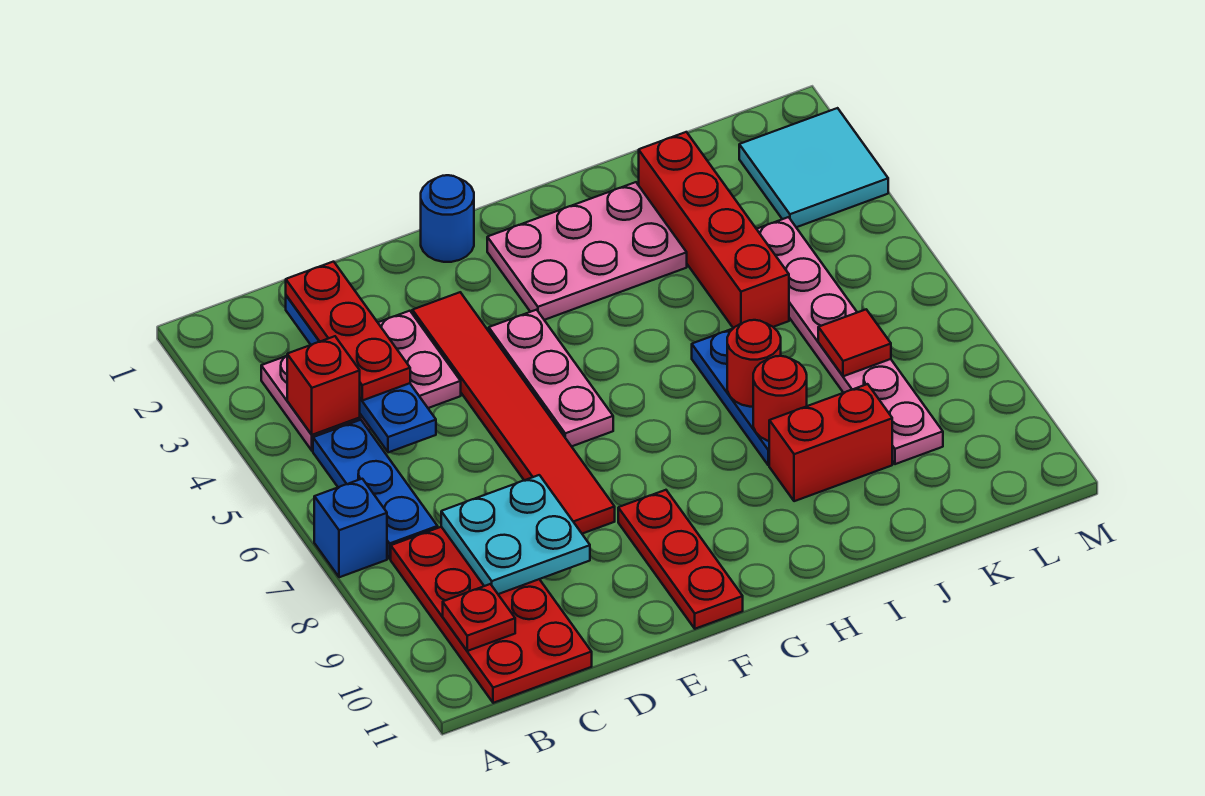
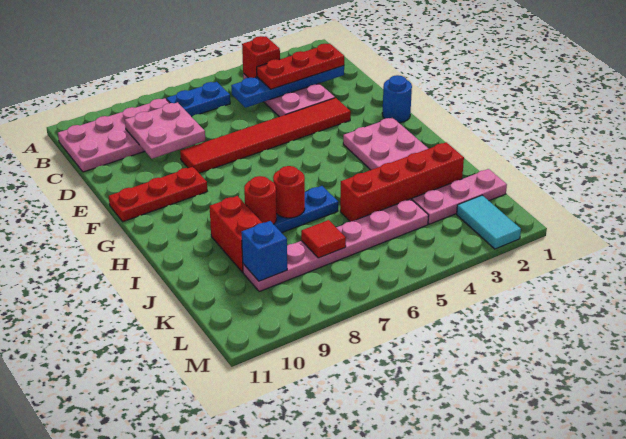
blue 1x1 brick [314,479,387,577] -> blue 1x1 brick moved to [241,221,287,281]
blue 1x3 plate [313,420,438,559] -> blue 1x2 plate [166,82,230,117]
red 2x4 plate [391,527,592,703] -> pink 2x4 plate [58,98,169,172]
red 1x1 plate [443,584,515,651] -> none
cyan 2x2 plate [441,475,590,594] -> pink 2x2 plate [125,102,205,159]
pink 1x3 plate [489,310,613,446] -> pink 1x3 plate moved to [412,169,507,224]
cyan 2x2 tile [739,108,888,227] -> cyan 1x2 tile [457,195,521,249]

